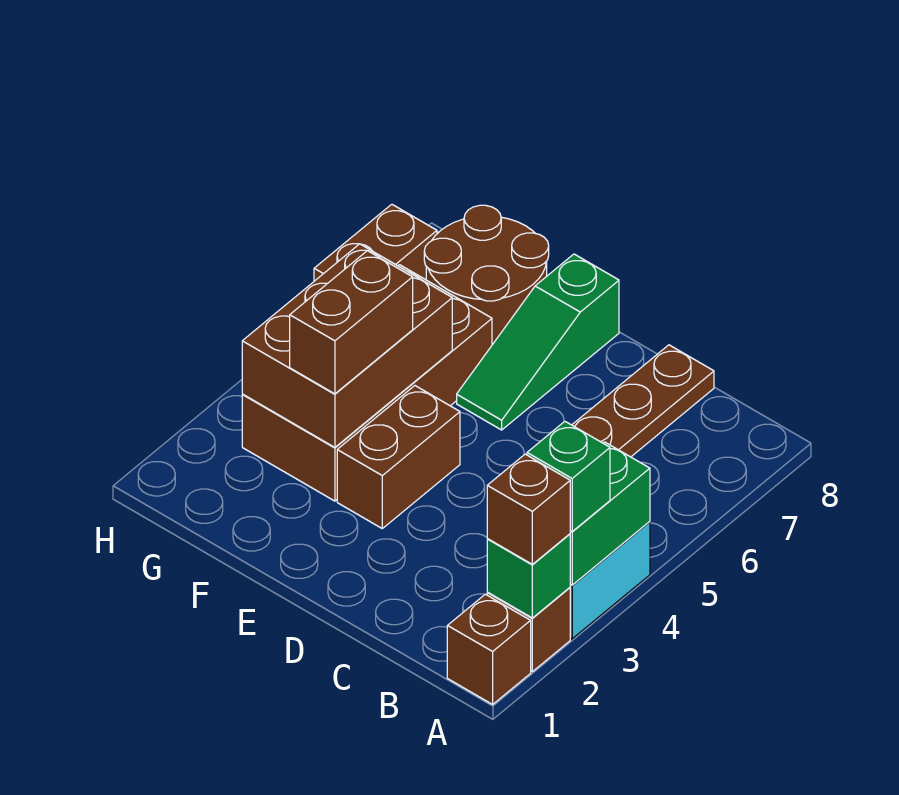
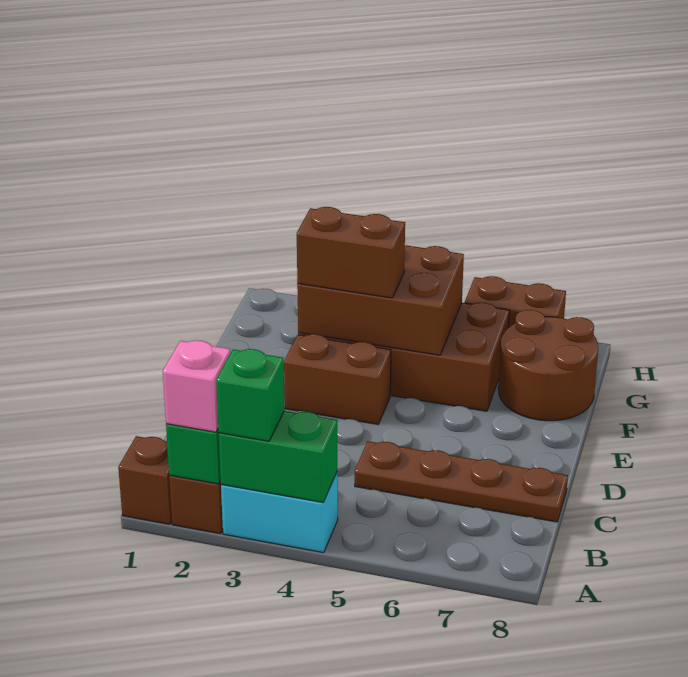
brown 1x1 brick [487,454,570,564] -> pink 1x1 brick [163,340,230,432]
green 1x3 slope [457,254,619,430] -> none

